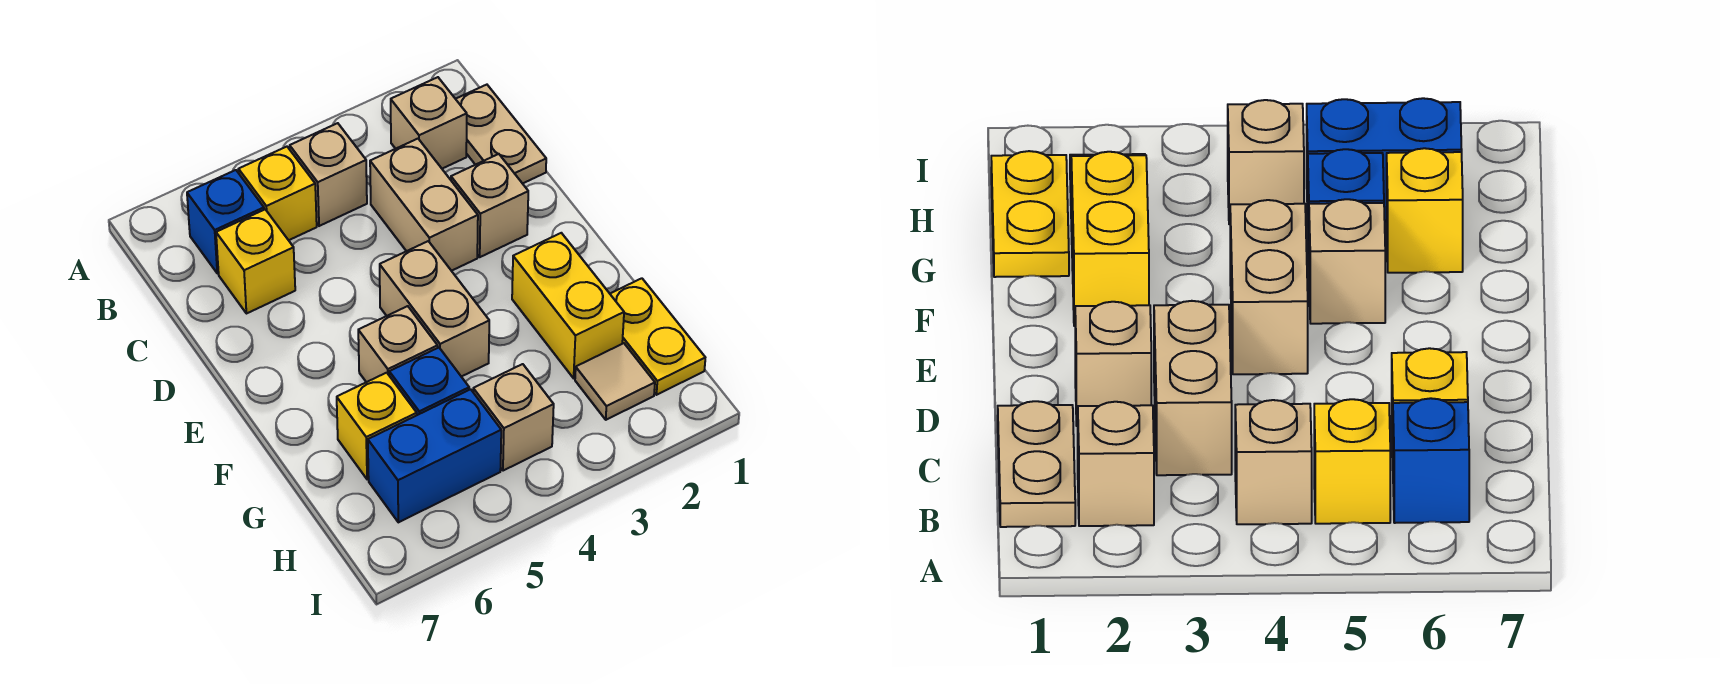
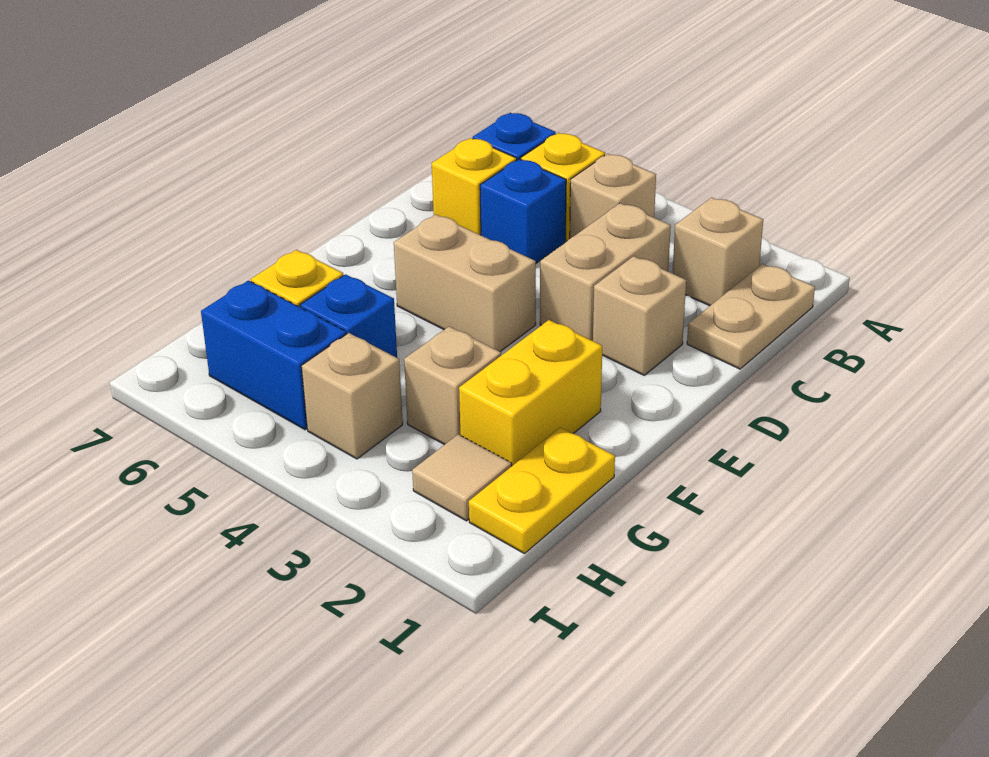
none -> blue 1x1 brick [480,159,566,263]
tan 1x2 brick [380,241,489,377] -> tan 1x2 brick turned to [394,214,536,352]
tan 1x1 brick [358,306,438,382] -> tan 1x1 brick moved to [404,326,501,445]

